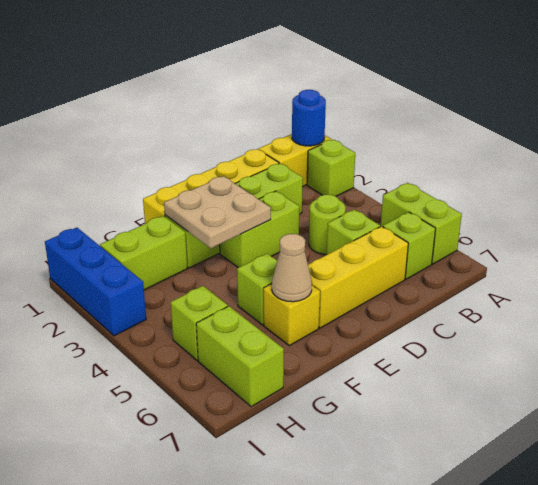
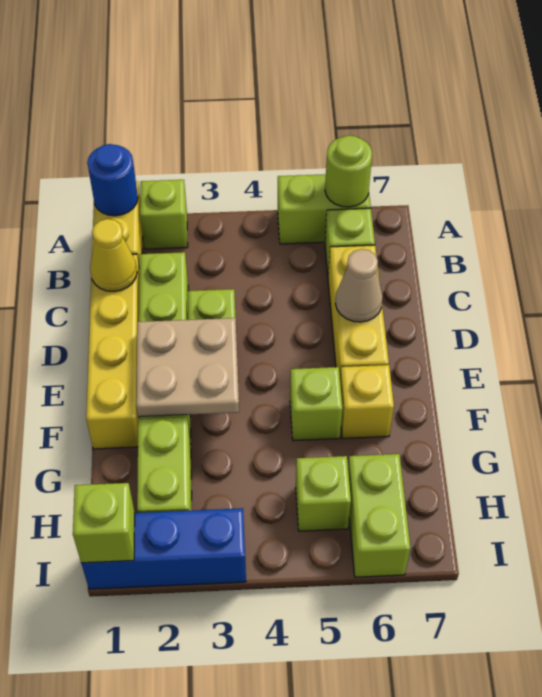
none -> yellow 1x1 cone [90,219,137,292]
lime 1x1 round brick [309,195,346,254] -> lime 1x1 round brick moved to [325,135,372,207]
lime 1x1 brick [327,210,380,254] -> lime 1x1 brick moved to [73,483,135,563]
tan 1x1 cone [272,234,312,302] -> tan 1x1 cone moved to [335,249,383,322]
lime 1x2 brick [196,306,284,407] -> lime 1x2 brick turned to [348,454,410,577]

